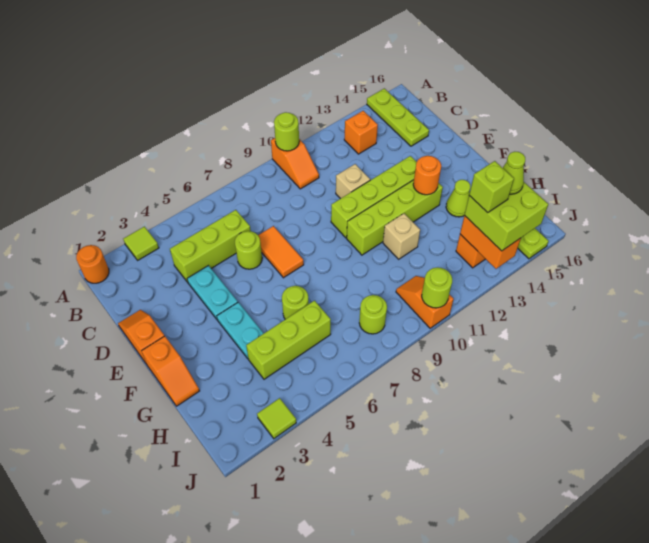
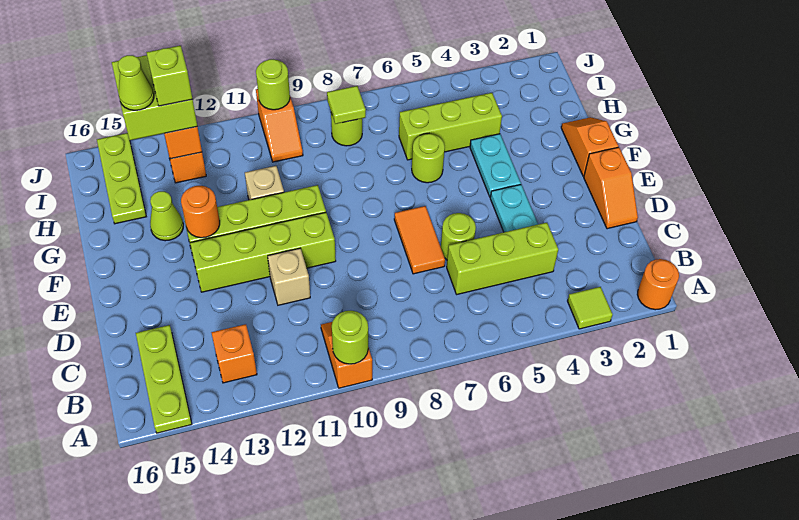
lime 1x1 tile [257,398,296,438] -> lime 1x1 tile moved to [327,86,366,124]

